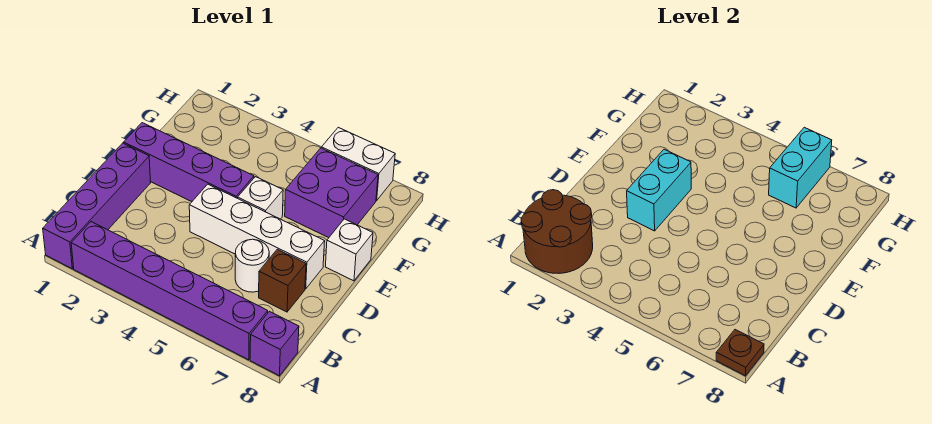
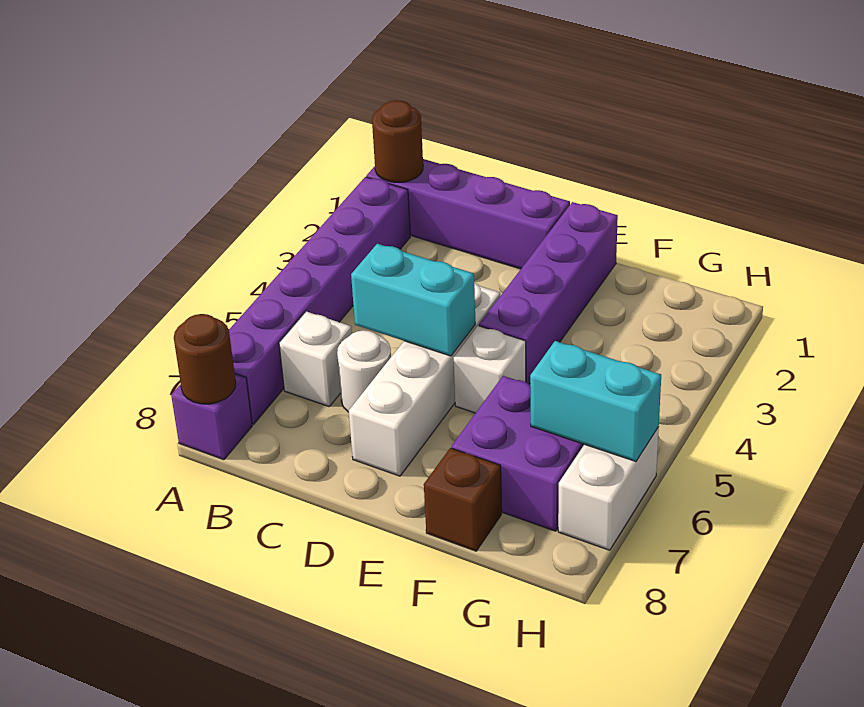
brown 2x2 round brick [521,190,593,273] -> brown 1x1 round brick [372,100,423,182]
brown 1x1 plate [716,330,764,376] -> brown 1x1 round brick [174,314,236,404]
brown 1x1 brick [259,249,306,312] -> brown 1x1 brick moved to [424,448,502,551]
cyan 1x2 brick [627,149,691,231] -> cyan 1x2 brick moved to [351,244,475,356]
white 1x1 brick [325,219,373,281] -> white 1x1 brick moved to [279,311,352,406]

